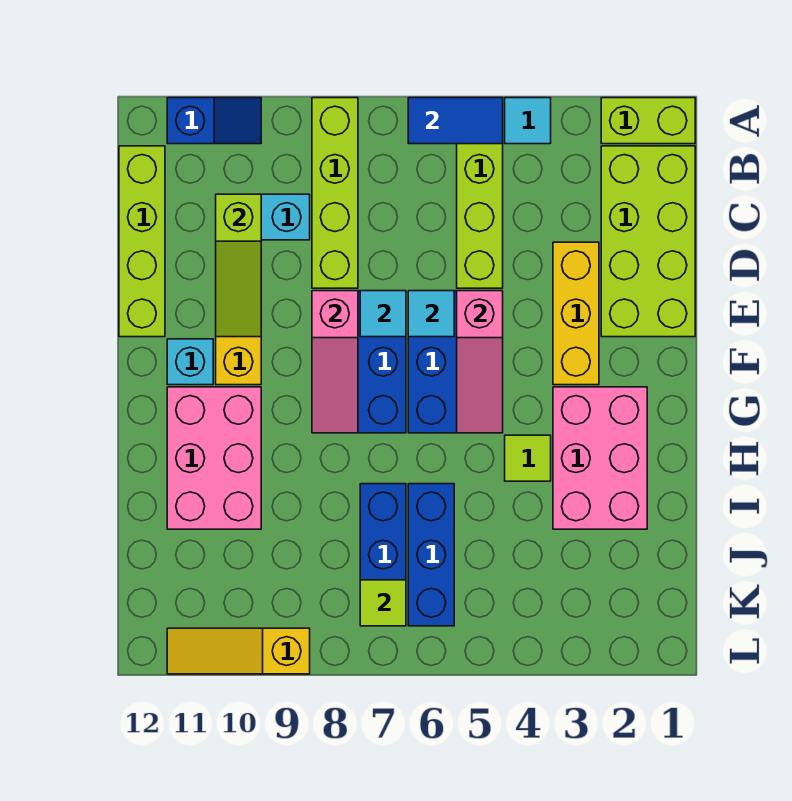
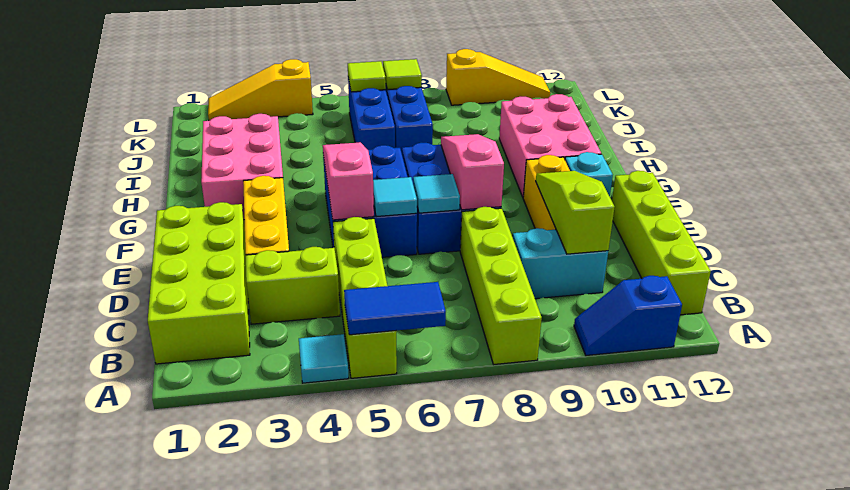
lime 1x2 brick [601,98,695,144] -> lime 1x2 brick moved to [246,247,340,324]
lime 1x1 tile [505,435,551,481] -> lime 1x1 tile moved to [348,61,386,92]
none -> yellow 1x3 slope [208,59,313,121]

